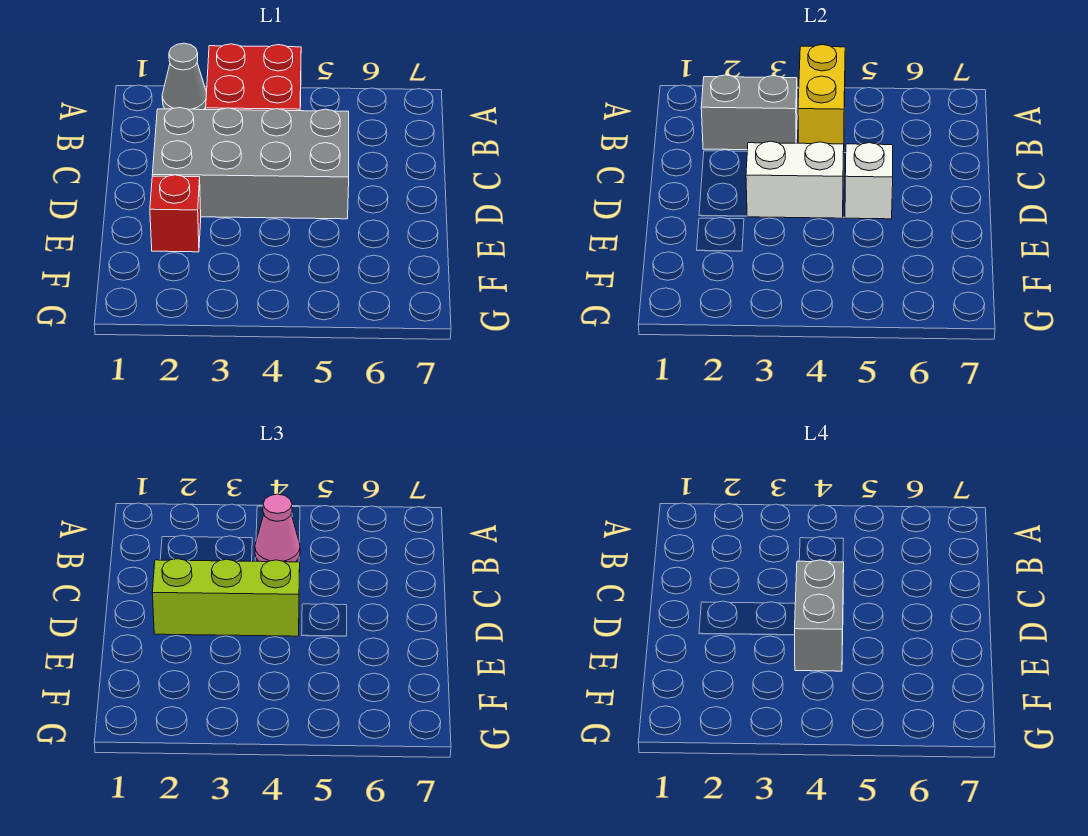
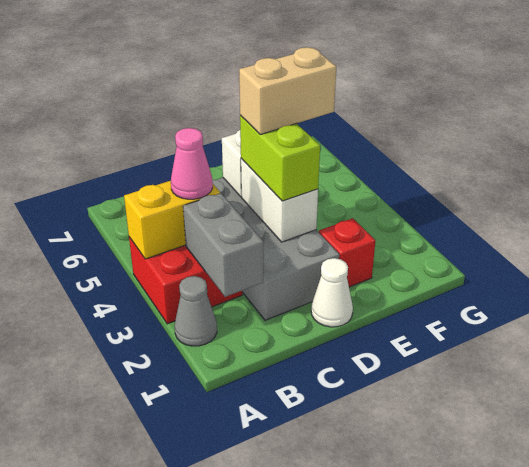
none -> white 1x1 cone [311,258,353,327]
lime 1x3 brick [152,559,300,636] -> lime 1x2 brick [240,116,320,201]
grey 1x2 brick [795,560,844,671] -> tan 1x2 brick [239,47,336,134]

